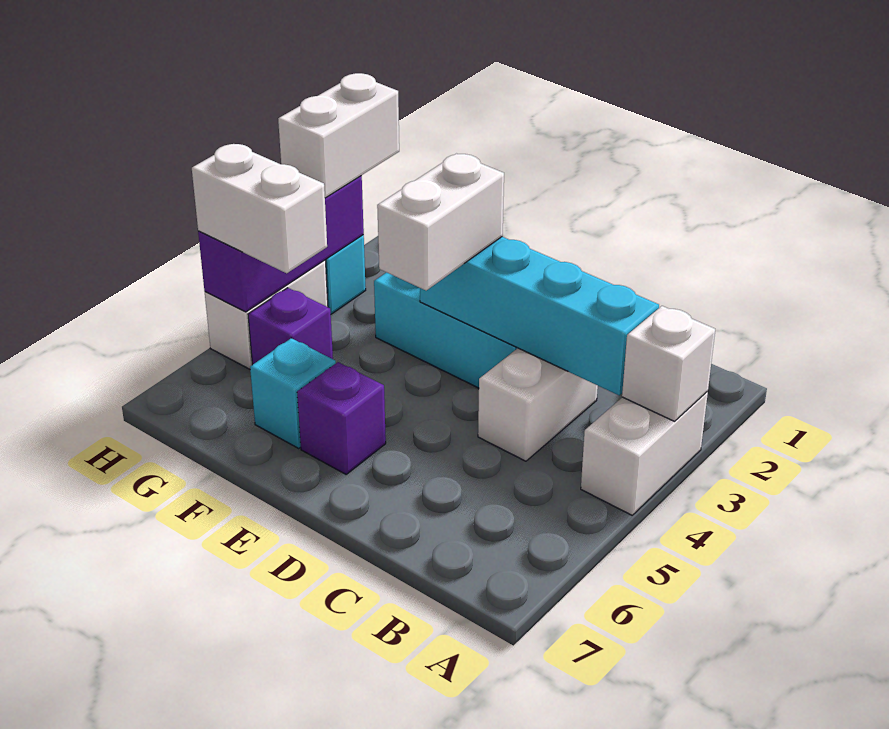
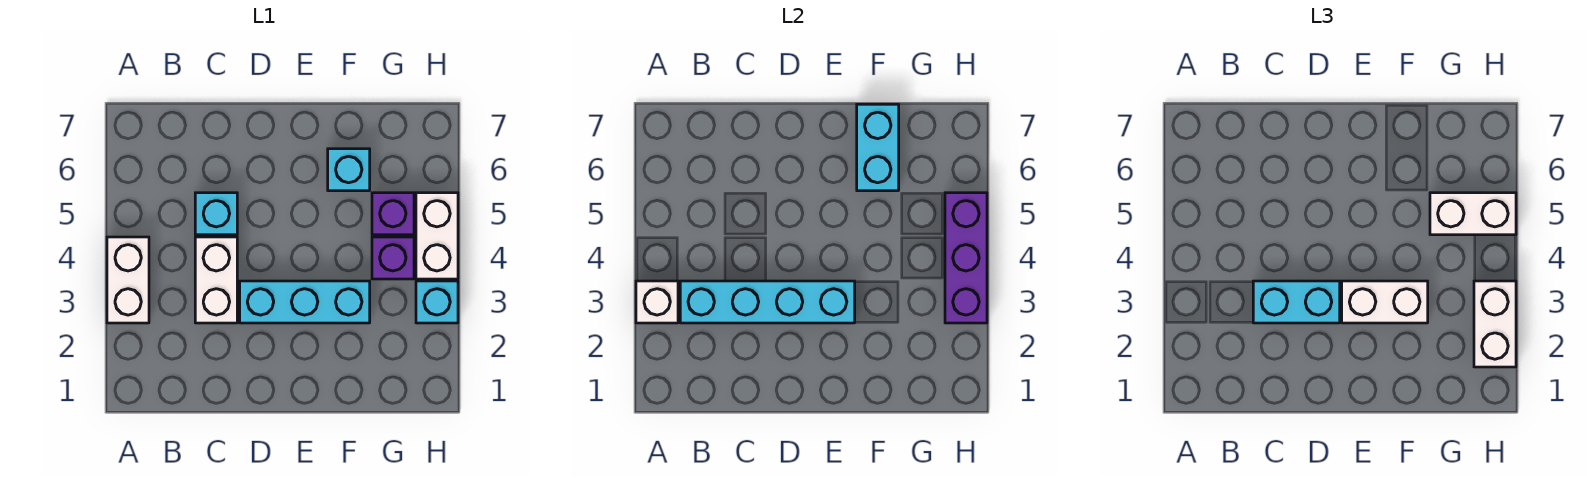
none -> cyan 1x2 brick [1253,281,1340,323]
none -> cyan 1x1 brick [195,193,237,235]
white 1x2 brick [377,154,504,290] -> white 1x2 brick turned to [1342,281,1428,323]
purple 1x1 brick [297,362,386,474] -> purple 1x1 brick moved to [372,237,414,279]
none -> cyan 1x2 brick [857,104,899,191]

